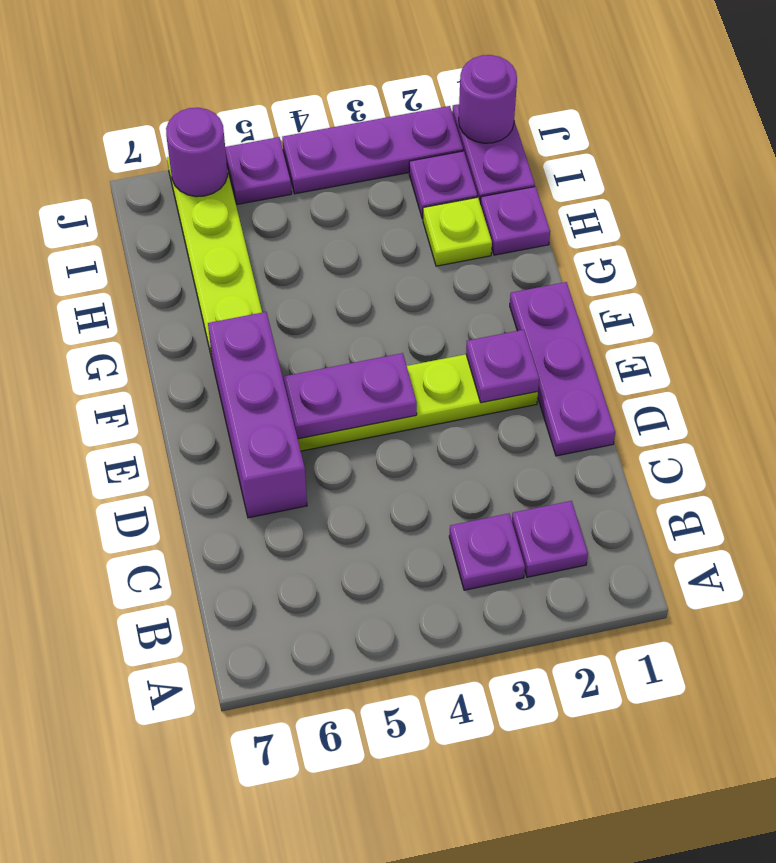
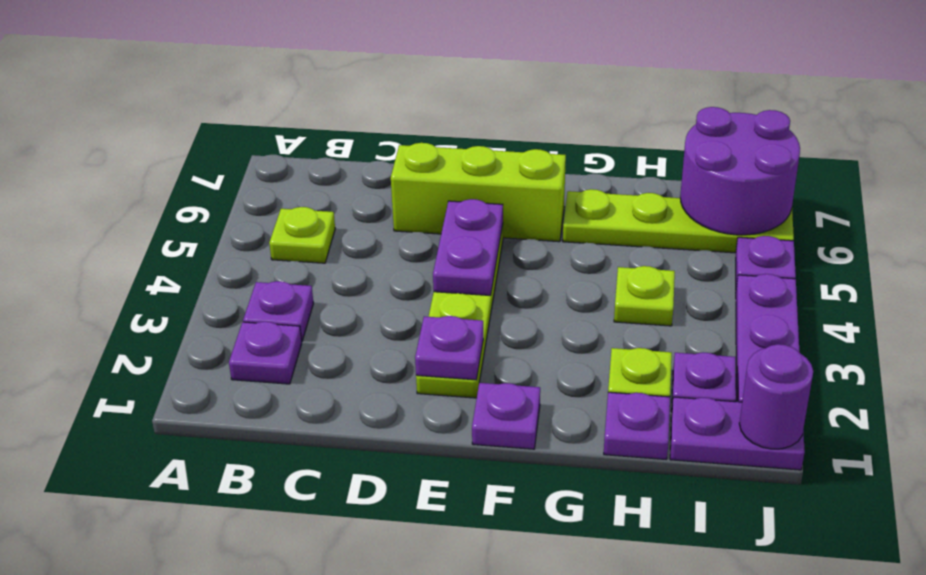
none -> lime 1x1 plate [269,207,335,263]
purple 1x3 plate [510,282,615,456] -> purple 1x1 plate [472,383,540,449]
purple 1x3 brick [208,312,307,518] -> lime 1x3 brick [391,143,566,242]
none -> lime 1x1 plate [614,266,675,326]
purple 1x1 round brick [166,108,228,197] -> purple 2x2 round brick [680,107,800,235]

